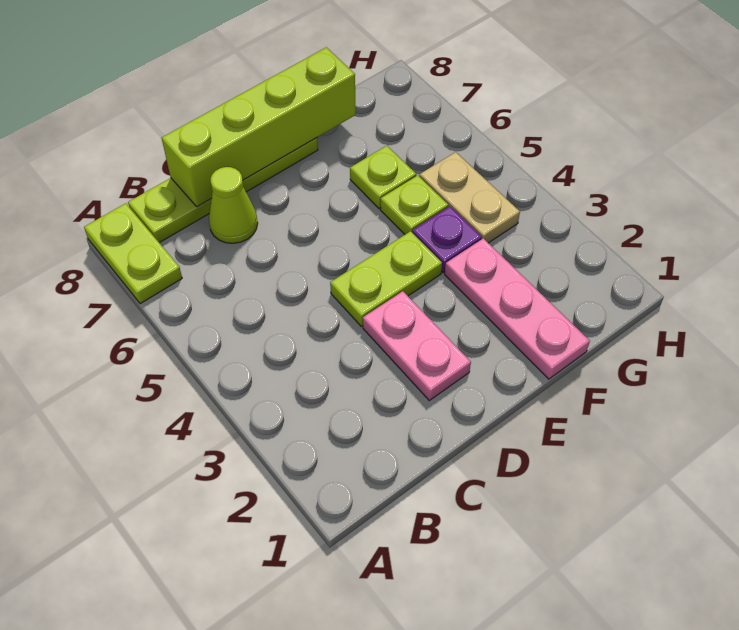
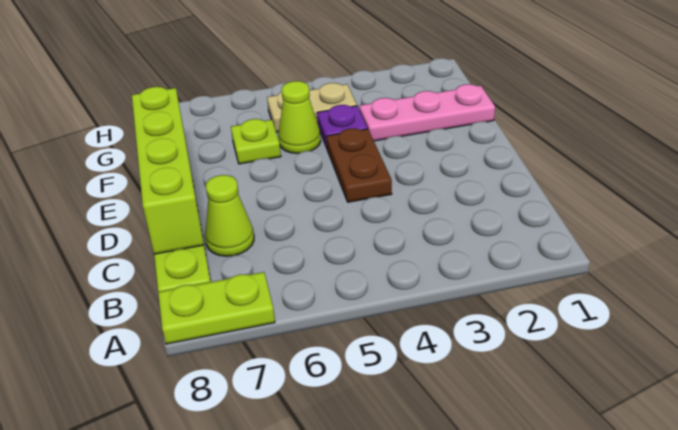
pink 1x2 plate [363,291,471,400] -> none
lime 1x2 plate [330,231,442,326] -> brown 1x2 plate [326,128,392,202]
lime 1x1 plate [380,175,448,234] -> lime 1x1 cone [278,81,321,153]

